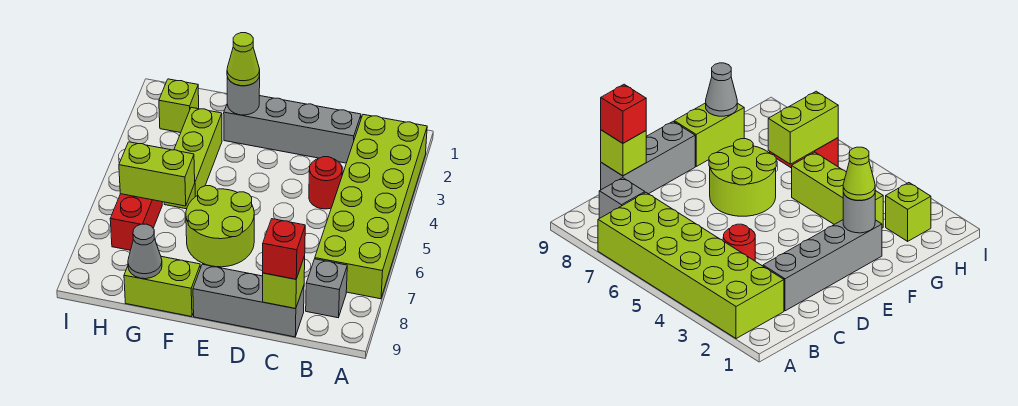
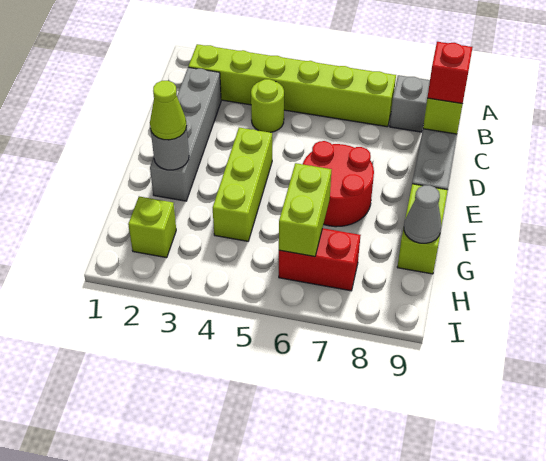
lime 2x6 brick [315,115,427,299] -> lime 1x6 brick [188,44,396,127]
red 1x1 round brick [309,157,342,209] -> lime 1x1 round brick [251,79,284,132]
lime 2x2 round brick [186,186,254,267] -> red 2x2 round brick [303,141,374,227]
lime 1x3 brick [164,107,222,209] -> lime 1x3 brick turned to [213,128,272,241]

